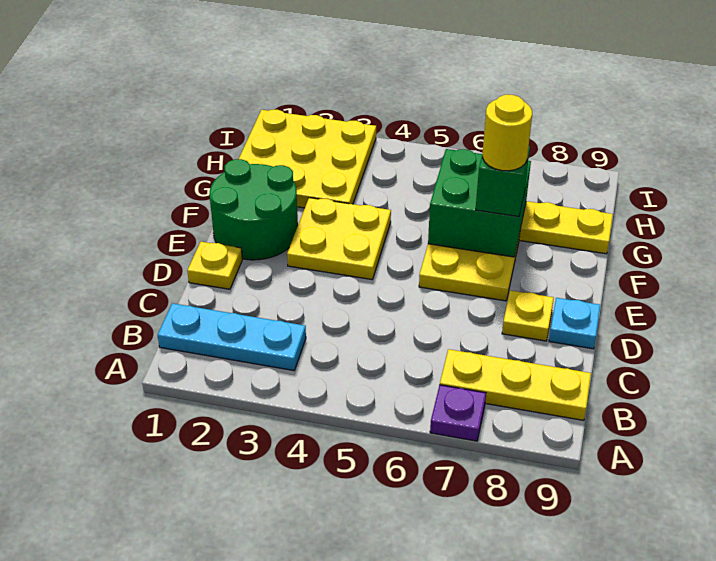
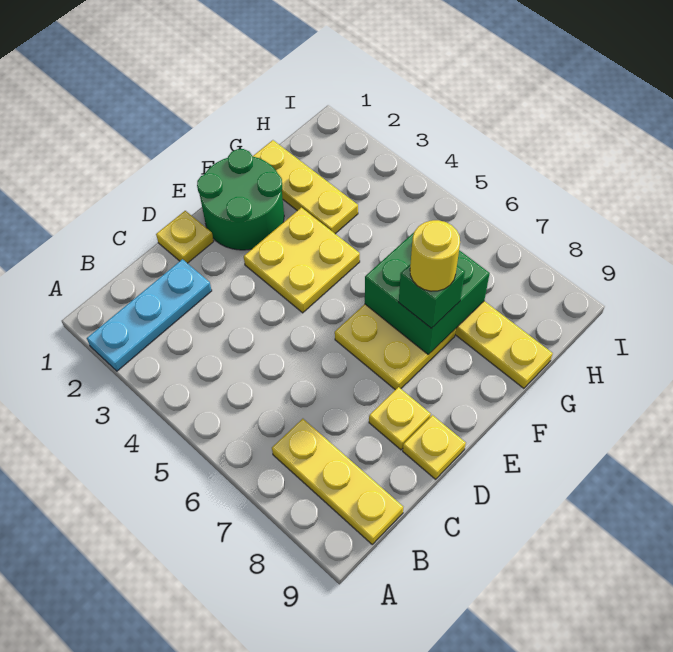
purple 1x1 plate [430,385,486,441] -> none
cyan 1x3 plate [158,303,306,371] -> cyan 1x3 plate turned to [87,259,212,371]
cyan 1x1 plate [549,298,600,349] -> yellow 1x1 plate [403,415,466,479]
yellow 3x3 plate [239,110,376,208] -> yellow 1x3 plate [253,140,358,234]

